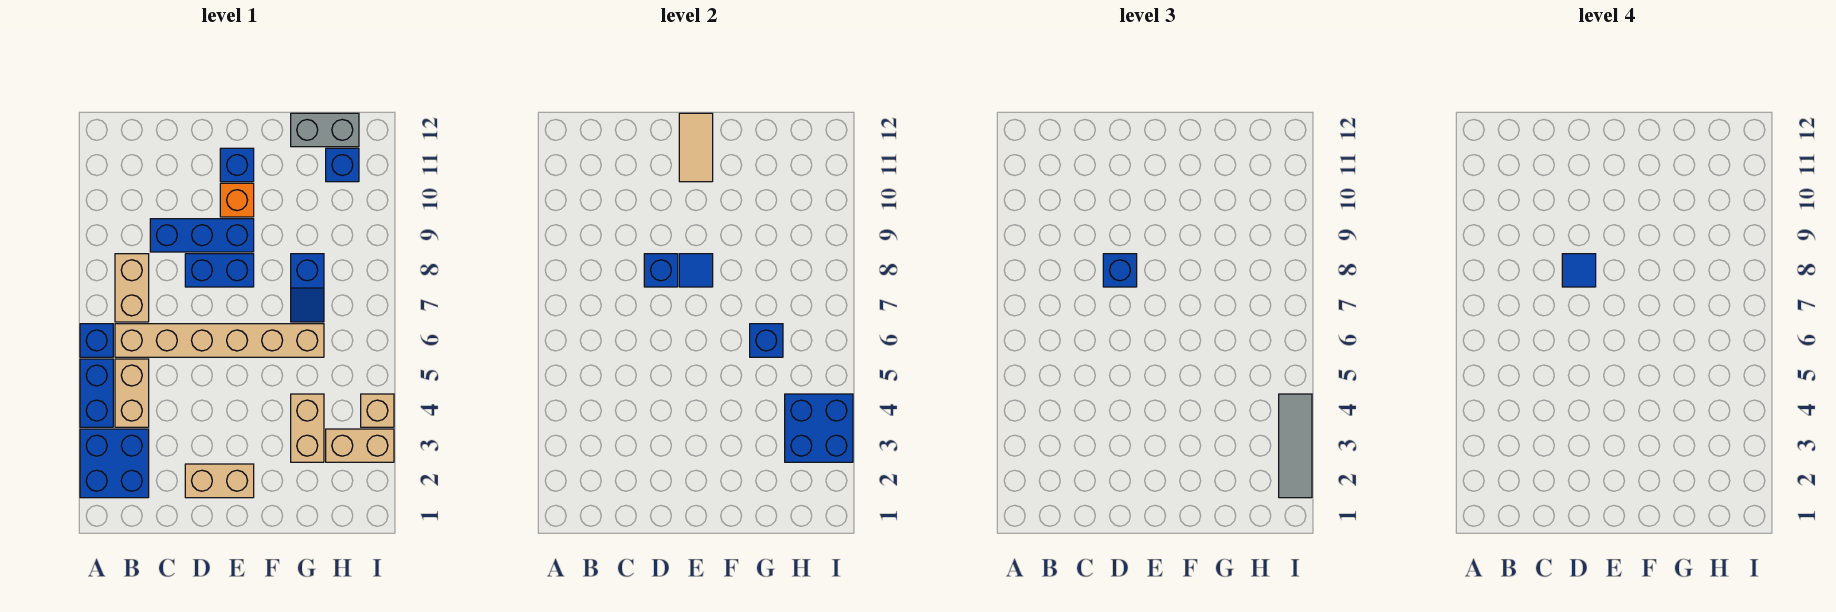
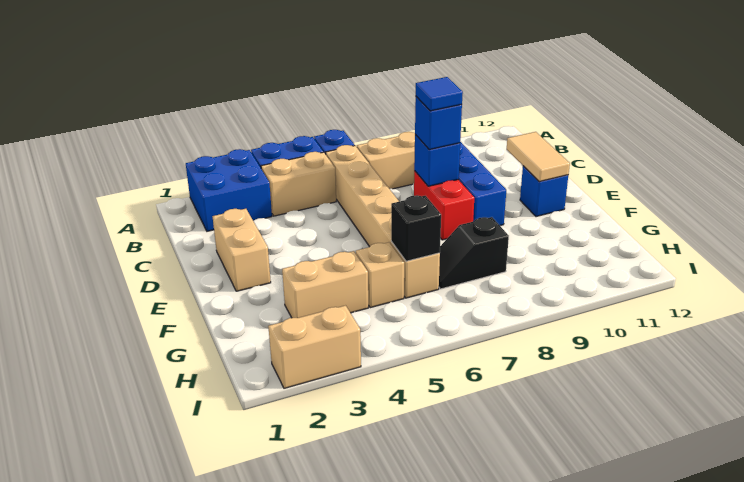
blue 1x2 brick [185,254,254,287] -> red 1x2 brick [414,171,474,240]
blue 1x1 tile [679,254,713,287] -> none
orange 1x1 brick [220,183,254,217] -> none
tan 1x2 tile [679,113,713,182] -> tan 1x2 tile turned to [507,132,570,182]
blue 1x1 brick [750,324,783,357] -> black 1x1 brick [391,195,441,261]
blue 1x2 slope [291,254,324,322] -> black 1x2 slope [439,217,509,289]
grey 1x2 brick [291,113,359,147] -> none
tan 1x2 brick [326,429,394,462] -> tan 1x2 brick turned to [268,306,361,388]
blue 2x2 brick [785,394,853,462] -> none
blue 1x1 brick [326,148,359,182] -> none
grey 1x3 tile [1279,394,1312,498] -> none
tan 1x1 brick [361,394,394,427] -> tan 1x1 brick moved to [356,242,404,308]

